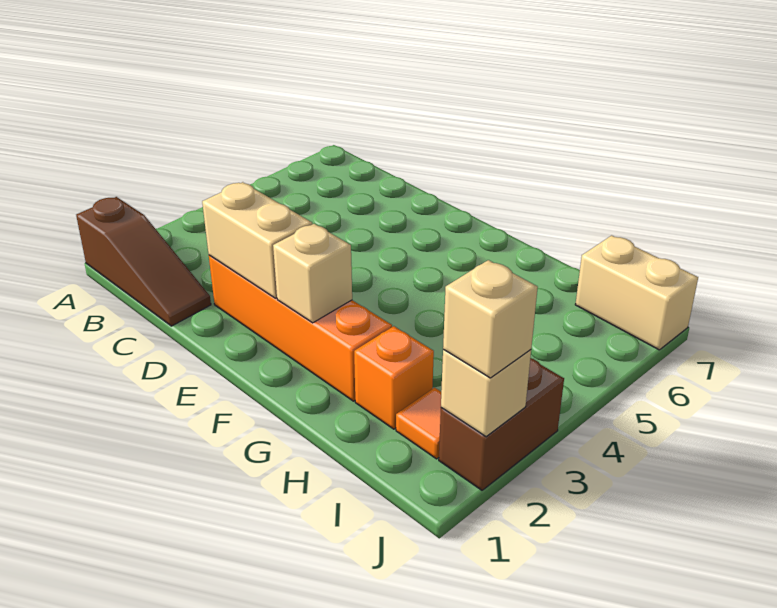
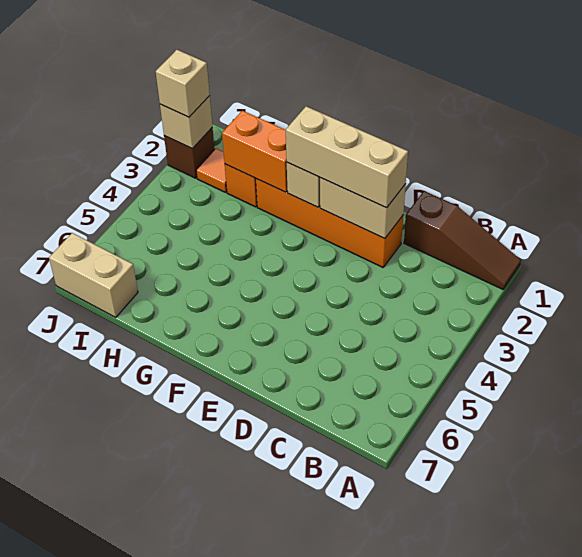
brown 1x3 slope [76,197,211,326] -> brown 1x3 slope turned to [404,191,521,289]
none -> tan 1x3 brick [286,106,408,208]
none -> orange 1x2 brick [222,111,287,192]
brown 1x2 brick [439,358,564,490] -> brown 1x1 brick [164,128,214,178]

